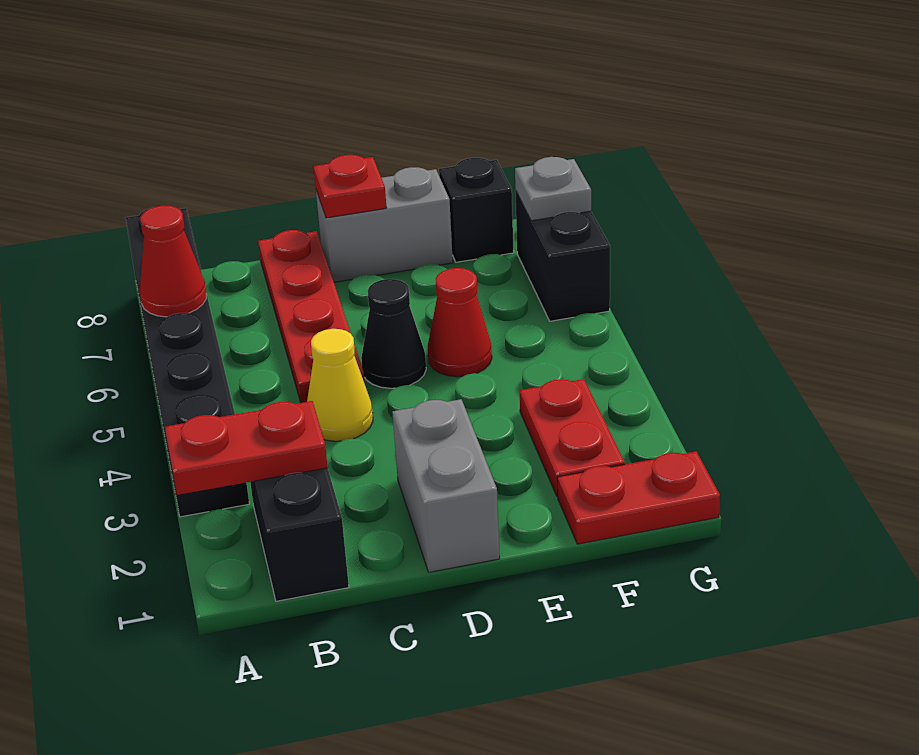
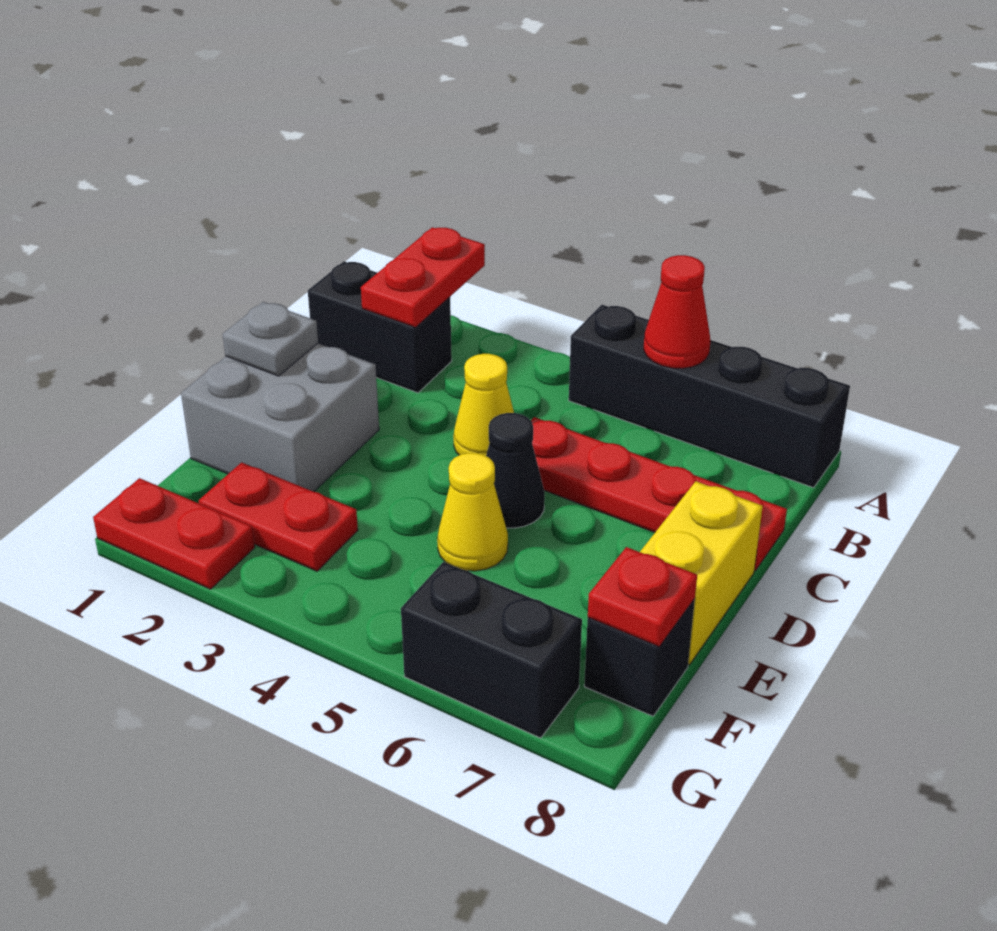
black 1x6 brick [126,207,249,517] -> black 1x4 brick [569,305,850,488]
grey 1x2 brick [392,399,500,572] -> grey 2x2 brick [181,343,379,491]
grey 1x2 brick [316,167,453,282] -> yellow 1x2 brick [640,481,763,665]
red 1x1 plate [313,155,386,218] -> red 1x1 plate moved to [588,547,697,647]
red 1x1 cone [428,268,492,377] -> yellow 1x1 cone [437,453,508,571]
red 1x2 plate [557,451,720,544] -> red 1x2 plate turned to [93,478,255,589]
grey 1x1 plate [515,157,591,221] -> grey 1x1 plate moved to [223,302,318,376]

